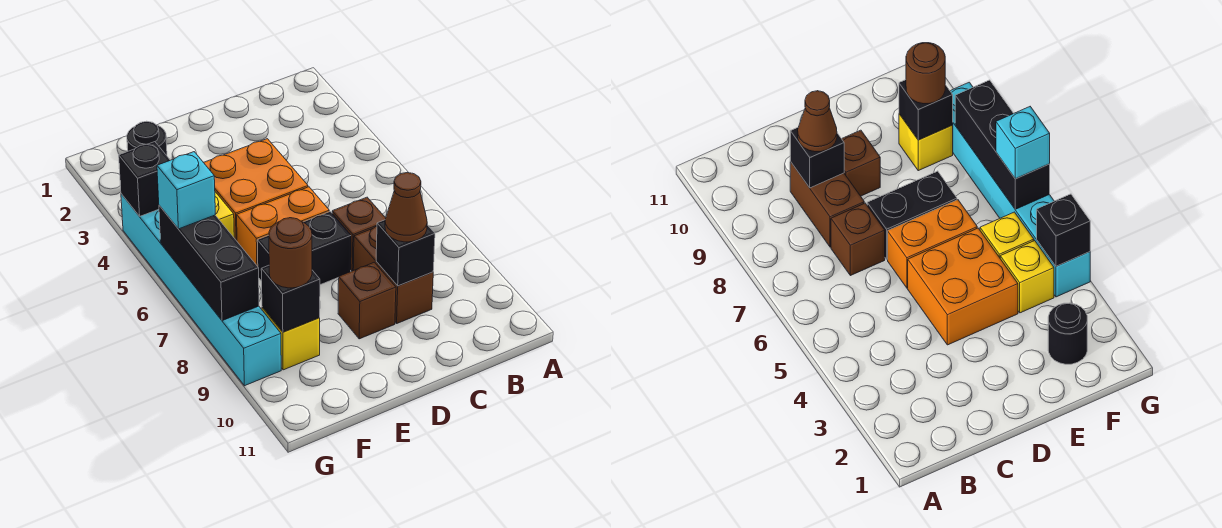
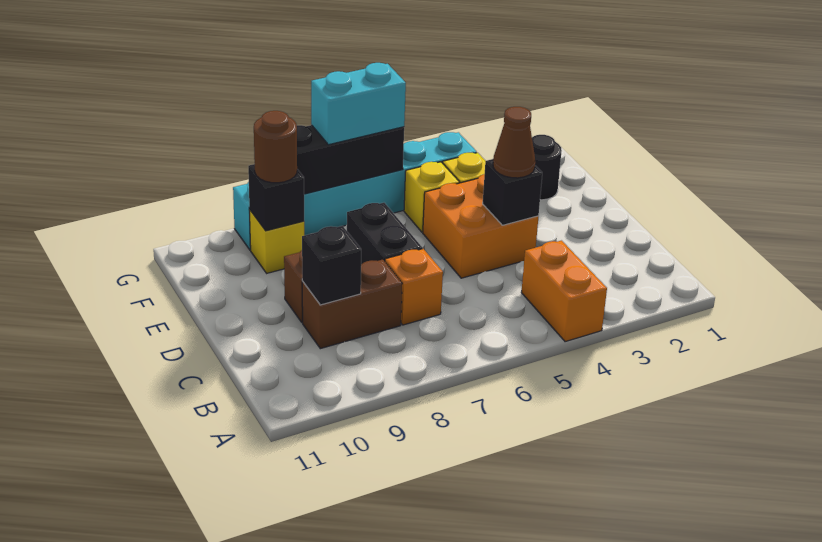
brown 1x1 brick [332,197,386,271] -> orange 1x1 brick [385,249,443,325]
brown 1x1 cone [385,173,427,242] -> brown 1x1 cone moved to [493,107,535,178]
orange 1x2 brick [237,187,329,266] -> orange 1x2 brick moved to [521,241,607,342]
black 1x1 brick [119,142,170,216] -> black 1x1 brick moved to [483,159,542,225]
cyan 1x1 brick [157,152,216,229] -> cyan 1x2 brick [311,63,406,145]

